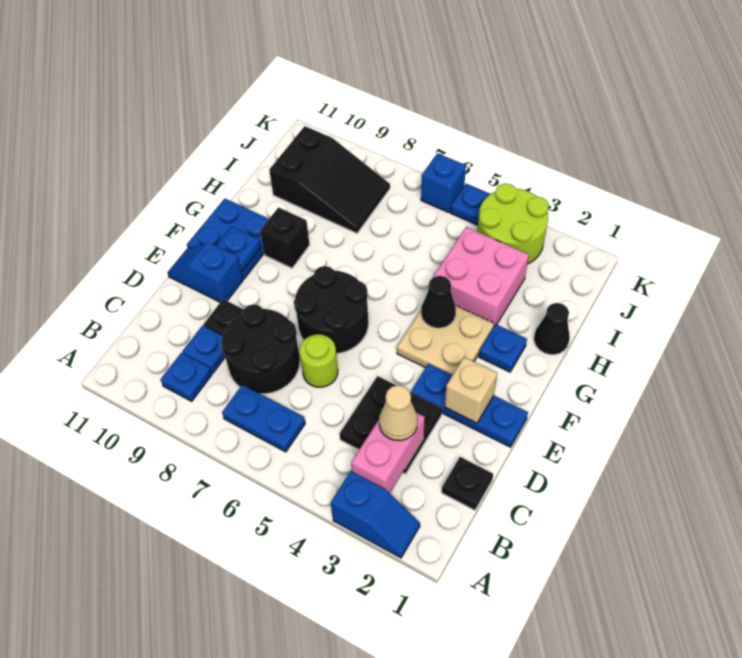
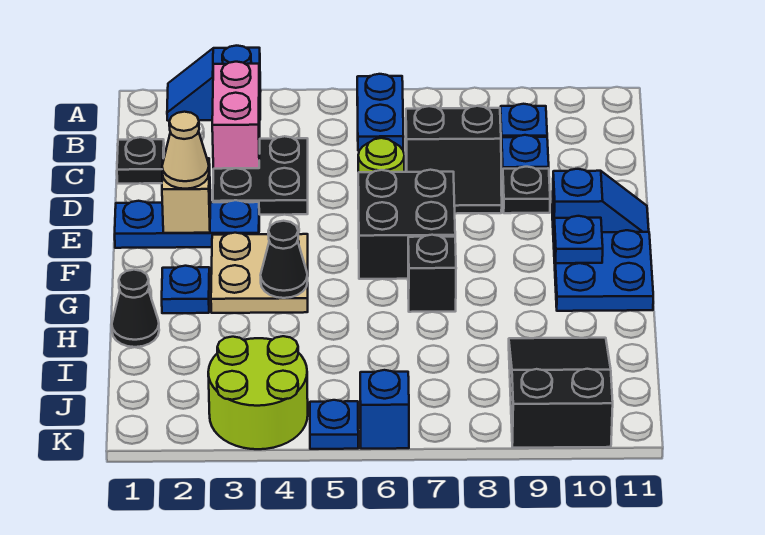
blue 1x2 plate [222,385,305,452] -> blue 1x2 plate turned to [357,74,404,151]
tan 1x1 cone [379,385,418,441] -> tan 1x1 cone moved to [162,112,209,189]
black 2x2 round brick [221,304,300,394] -> black 2x2 slope [406,106,502,214]
black 2x2 round brick [294,266,368,354] -> black 2x2 brick [358,170,455,279]
black 1x1 brick [260,208,309,268] -> black 1x1 brick moved to [408,235,456,312]
pink 2x2 brick [433,227,529,326] -> none
black 2x3 slope [269,126,390,233] -> black 2x3 slope turned to [509,338,613,448]

